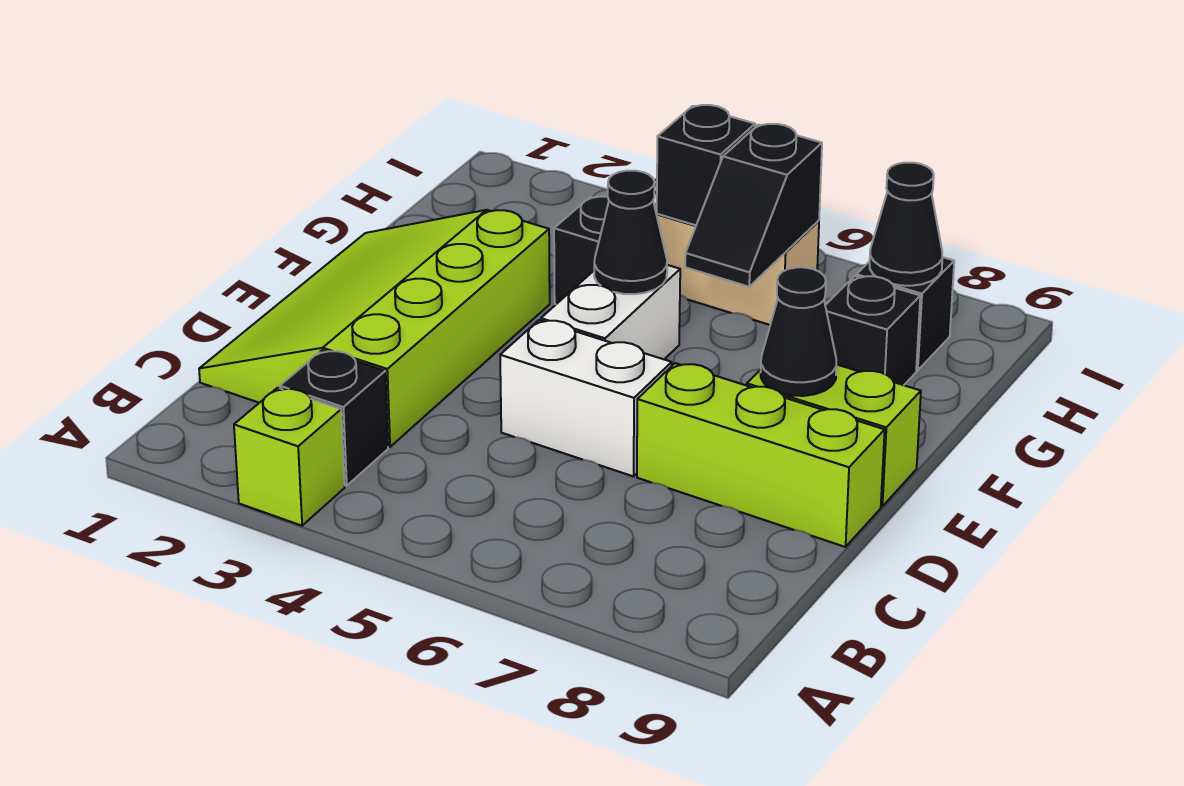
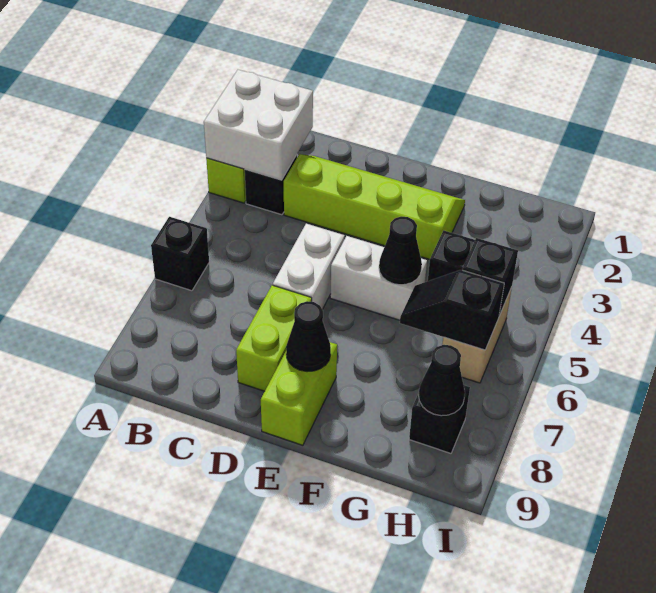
none -> white 2x2 brick [204,70,313,180]
lime 3x4 slope [199,210,550,447] -> lime 2x4 slope [284,154,465,259]
lime 1x3 brick [637,363,885,547] -> lime 1x2 brick [236,285,312,391]
black 1x1 brick [825,276,920,385] -> black 1x1 brick moved to [151,217,209,291]

